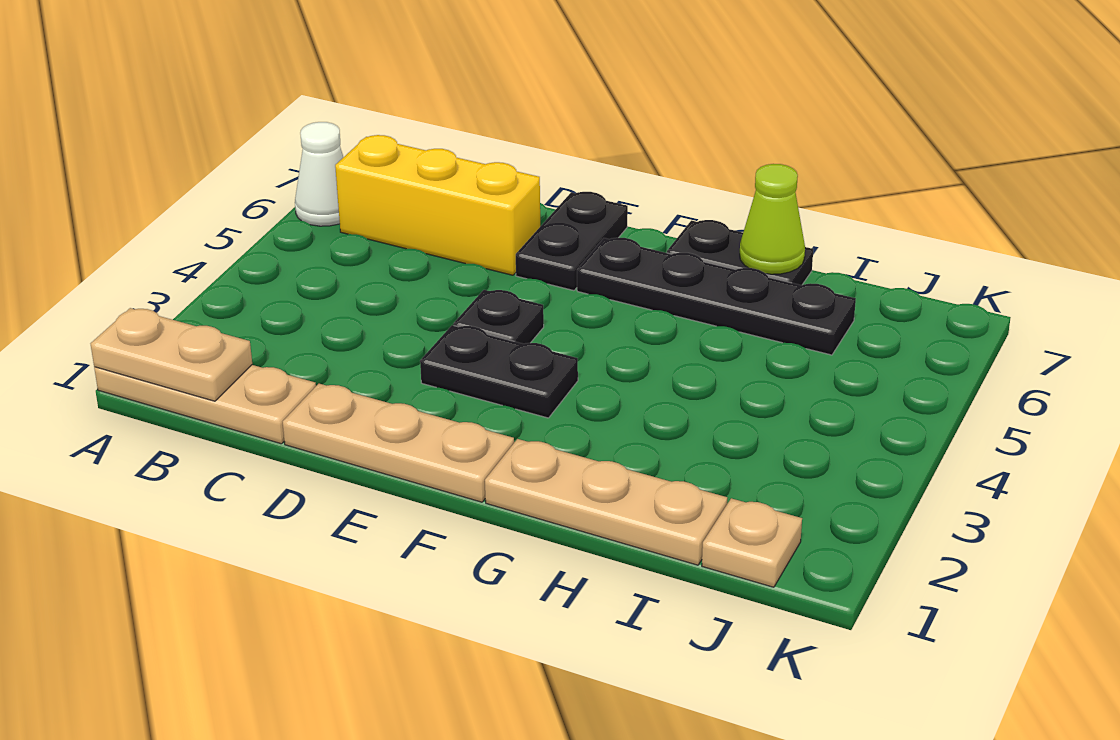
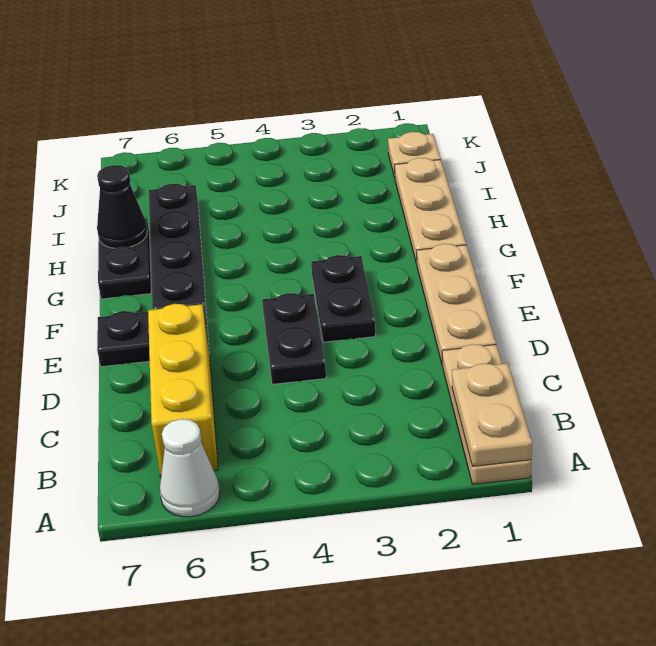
black 1x1 plate [453,290,544,344] -> black 1x2 plate [262,293,326,384]
lime 1x1 cone [740,164,805,274] -> black 1x1 cone [97,165,147,248]

